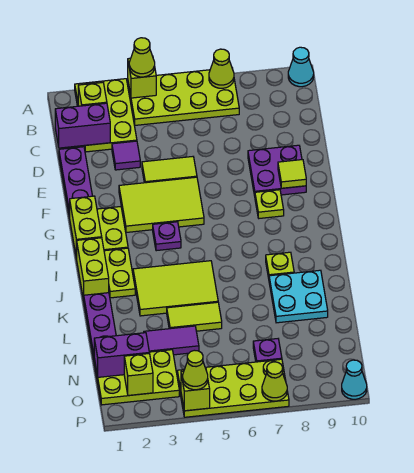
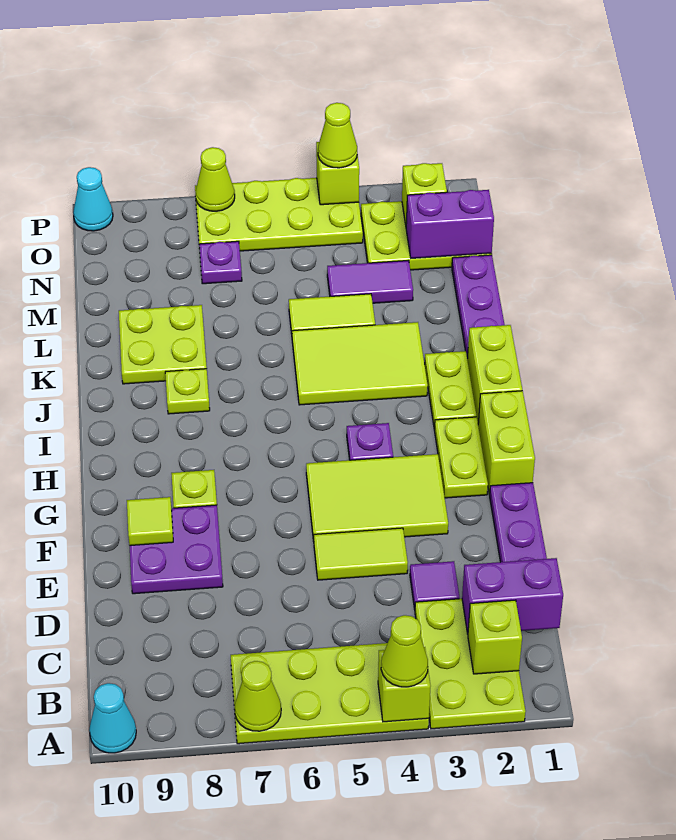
cyan 2x2 plate [269,270,328,323] -> lime 2x2 plate [119,305,207,384]

